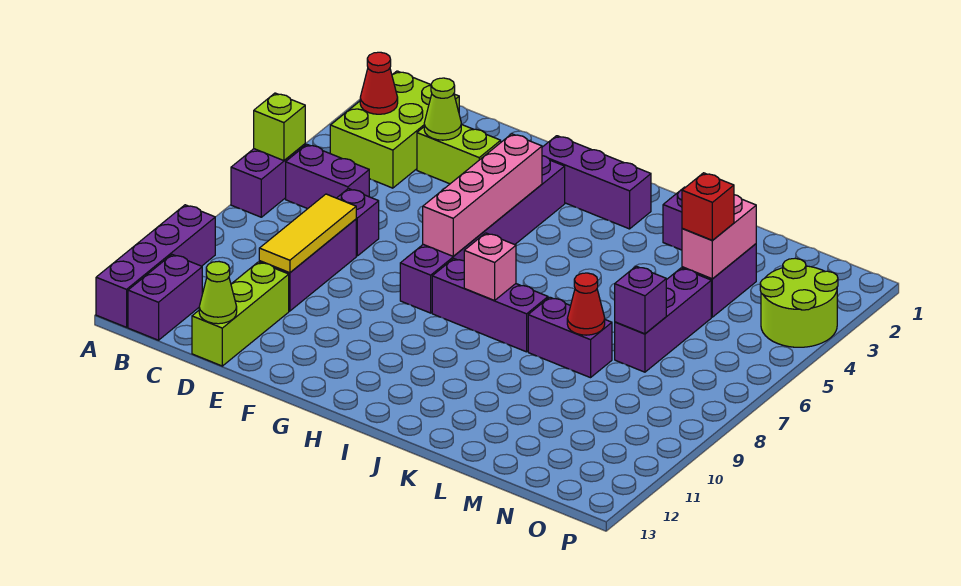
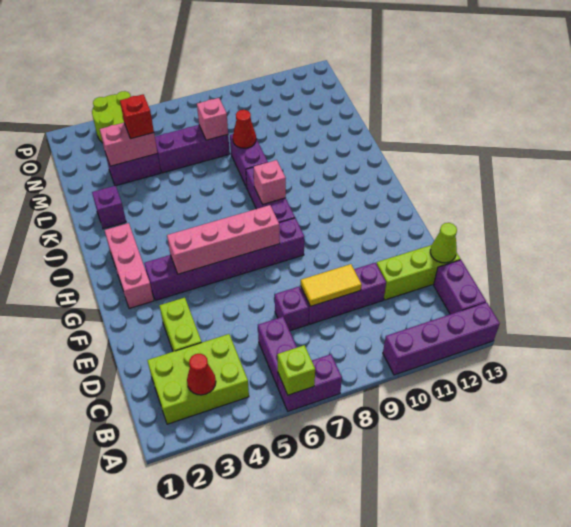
purple 1x2 brick [128,255,202,340] -> purple 1x2 brick turned to [434,260,486,314]
lime 1x1 cone [424,78,461,140] -> none
yellow 1x3 tile [259,194,356,273] -> yellow 1x2 tile [301,264,362,306]
purple 1x3 brick [542,136,651,229] -> pink 1x3 brick [105,223,154,309]
purple 1x1 brick [615,266,666,334] -> pink 1x1 brick [197,98,228,140]

